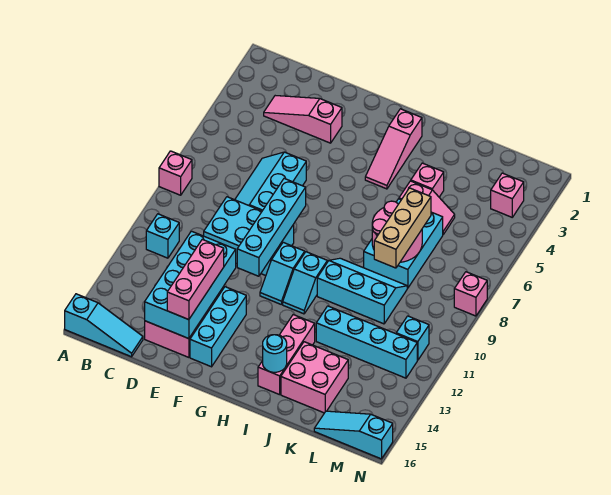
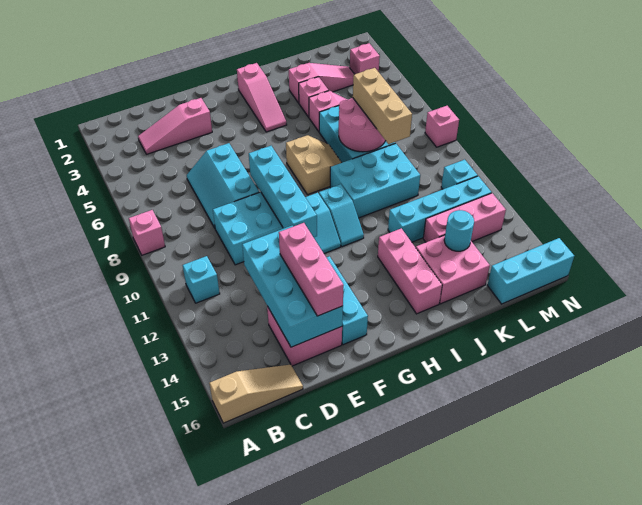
cyan 1x3 slope [65,294,143,357] -> tan 1x3 slope [209,365,303,423]
none -> tan 2x2 slope [286,135,342,195]
cyan 2x3 slope [317,258,407,324] -> cyan 2x3 brick [330,143,420,218]
cyan 1x1 round brick [263,335,287,372] -> cyan 1x1 round brick moved to [444,210,474,251]
none -> pink 1x3 slope [289,63,354,103]
none -> pink 1x3 brick [423,193,506,242]
cyan 1x3 slope [314,411,393,459] -> cyan 1x3 brick [487,238,574,304]

